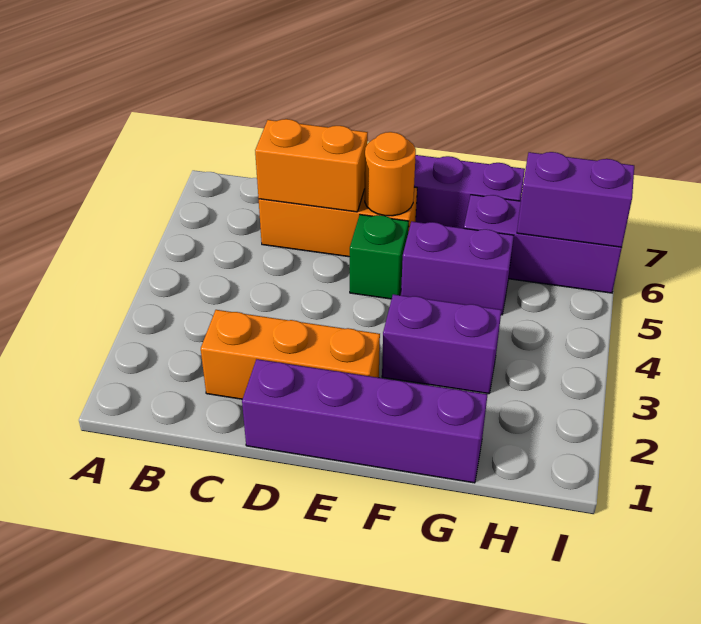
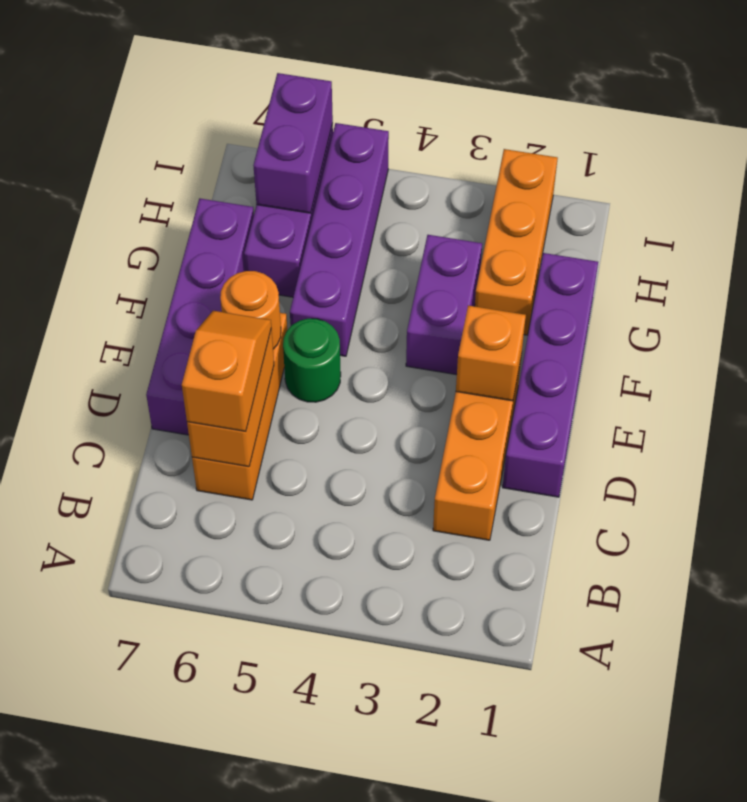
none -> orange 1x2 slope [182,311,271,431]
none -> orange 1x1 brick [456,305,526,401]
green 1x1 brick [350,215,409,299] -> green 1x1 round brick [283,319,341,402]
purple 1x2 brick [401,221,514,315] -> purple 1x4 brick [290,123,389,356]
none -> orange 1x3 brick [475,149,558,335]

